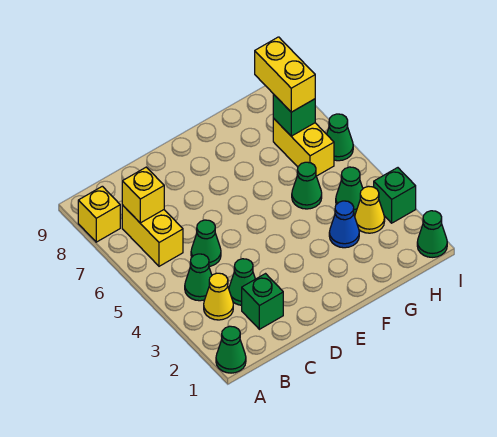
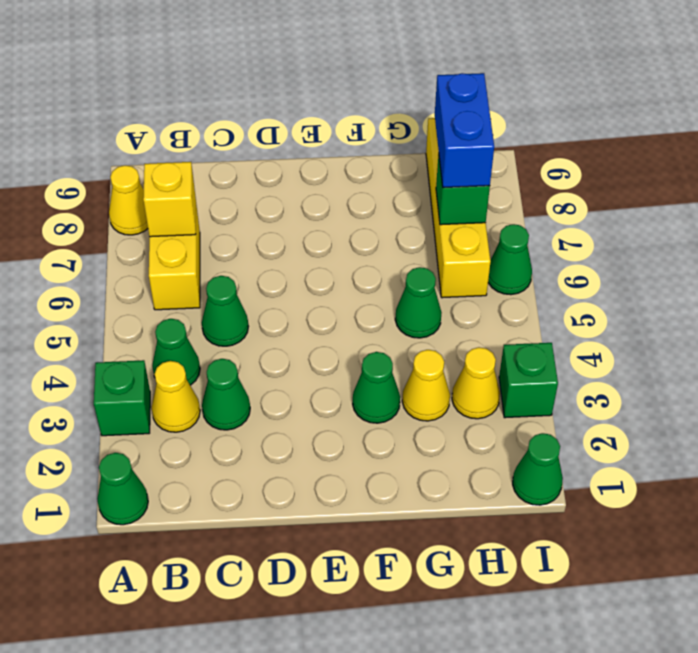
yellow 1x1 brick [78,186,120,242] -> yellow 1x1 cone [109,165,148,235]
green 1x1 brick [242,274,283,329] -> green 1x1 brick moved to [94,360,150,436]
blue 1x1 cone [329,201,359,248] -> yellow 1x1 cone [402,350,450,421]
green 1x1 cone [336,167,363,214] -> green 1x1 cone moved to [353,352,400,423]
yellow 1x2 brick [273,118,334,176] -> yellow 1x4 brick [426,118,491,298]
yellow 1x2 brick [255,37,315,112] -> blue 1x2 brick [435,73,494,188]

